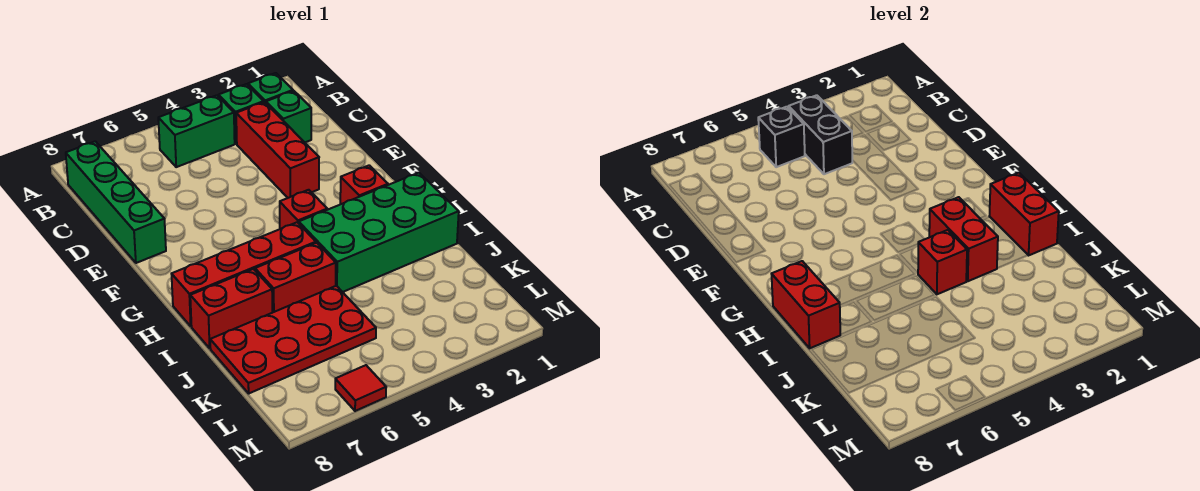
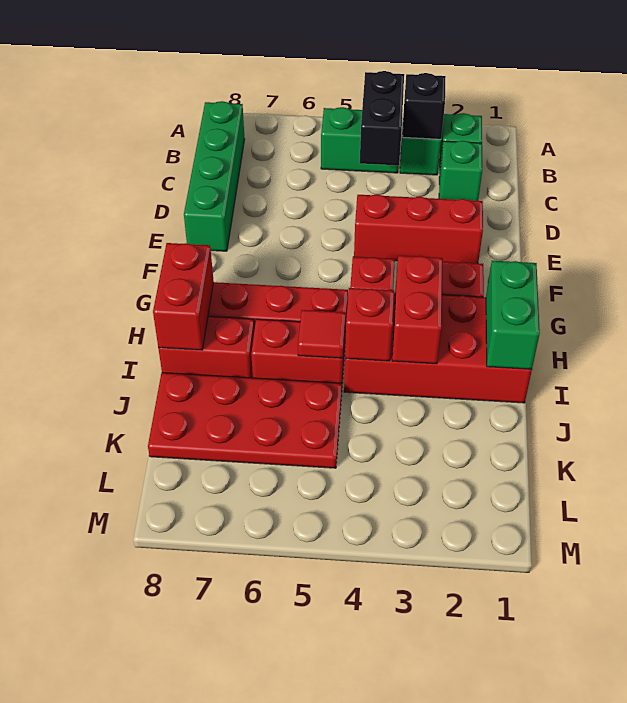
black 1x1 brick [758,107,805,167] -> black 1x1 brick moved to [402,73,446,139]
red 1x3 brick [236,102,319,198] -> red 1x3 brick turned to [354,194,483,264]
green 2x4 brick [299,173,459,292] -> red 2x4 brick [344,292,532,403]
red 1x2 brick [989,173,1059,255] -> green 1x2 brick [486,261,540,369]
red 1x1 tile [335,365,386,411] -> red 1x1 tile moved to [298,310,346,358]

